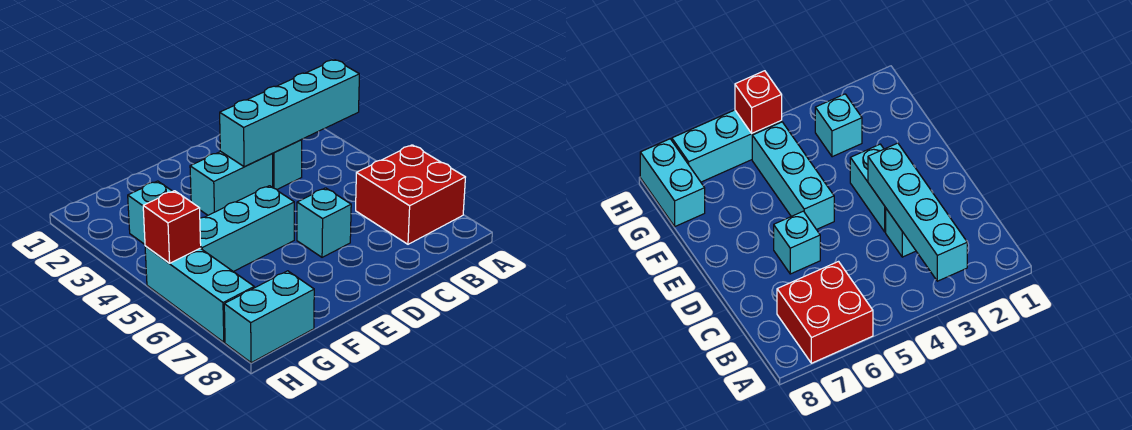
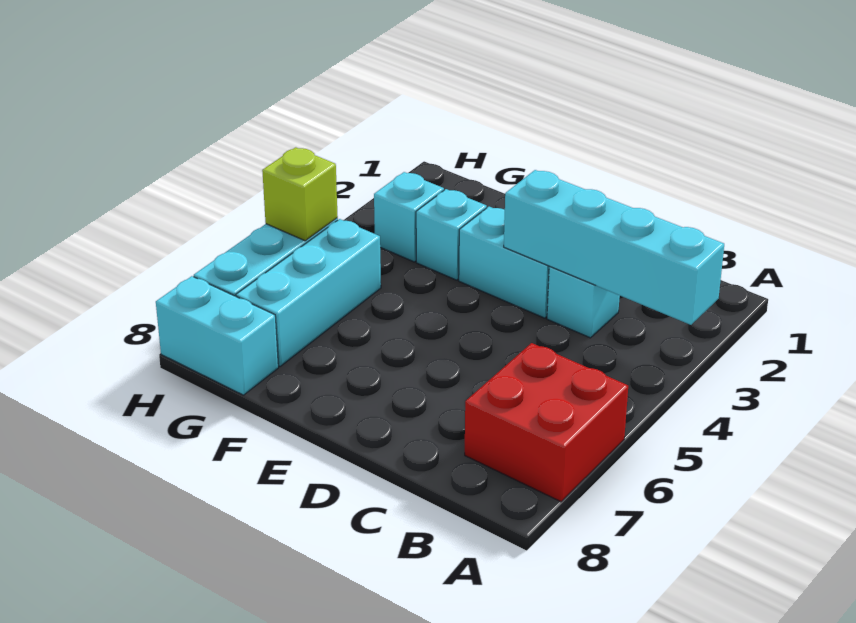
cyan 1x1 brick [297,188,351,257] -> cyan 1x1 brick moved to [416,189,487,280]
cyan 1x3 brick [200,186,294,272] -> cyan 1x3 brick turned to [236,219,381,366]
red 1x1 brick [143,191,201,263] -> lime 1x1 brick [262,147,338,241]

